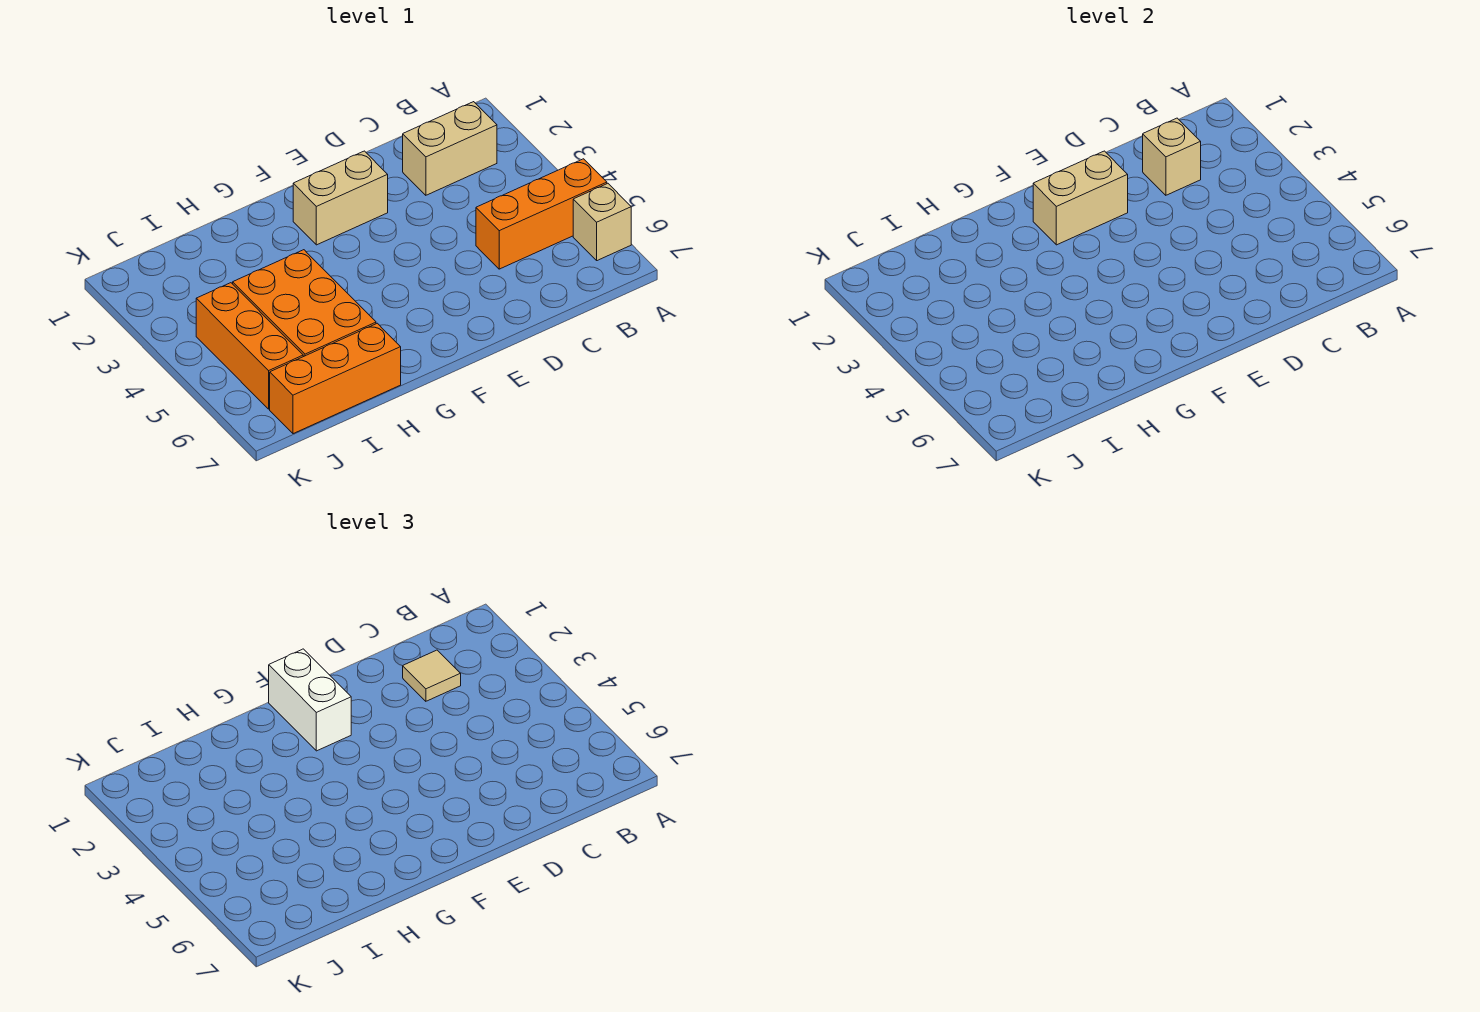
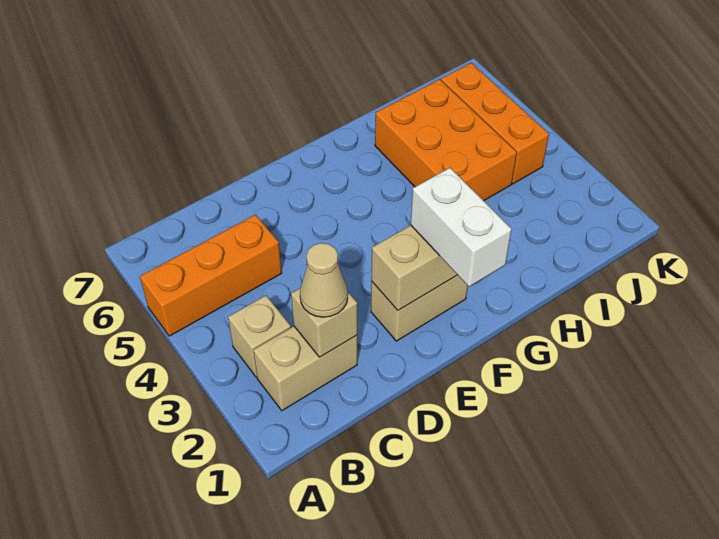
tan 1x1 brick [573,184,631,261] -> tan 1x1 brick moved to [228,296,291,377]
tan 1x1 tile [403,650,461,701] -> tan 1x1 cone [300,243,348,317]
orange 1x3 brick [270,323,401,434] -> none

